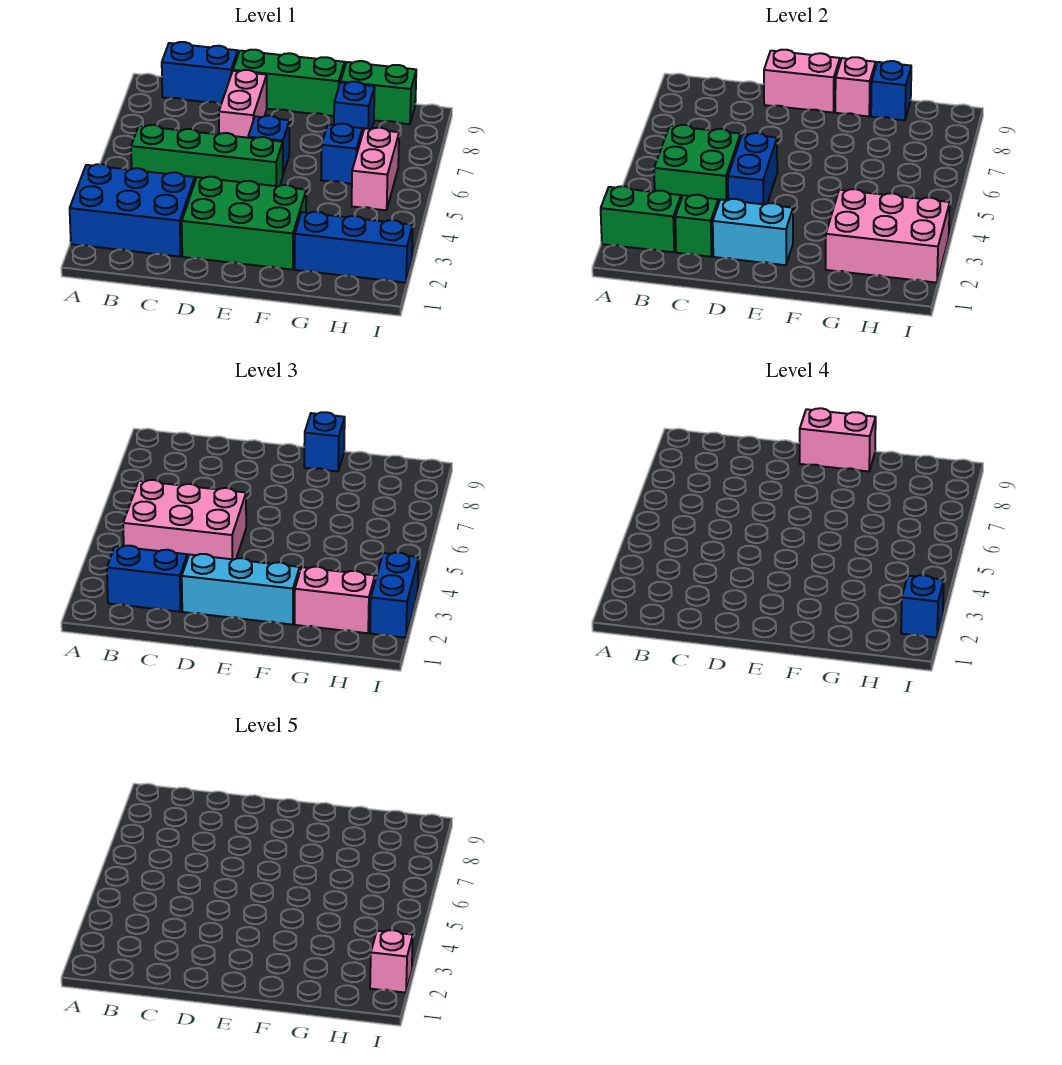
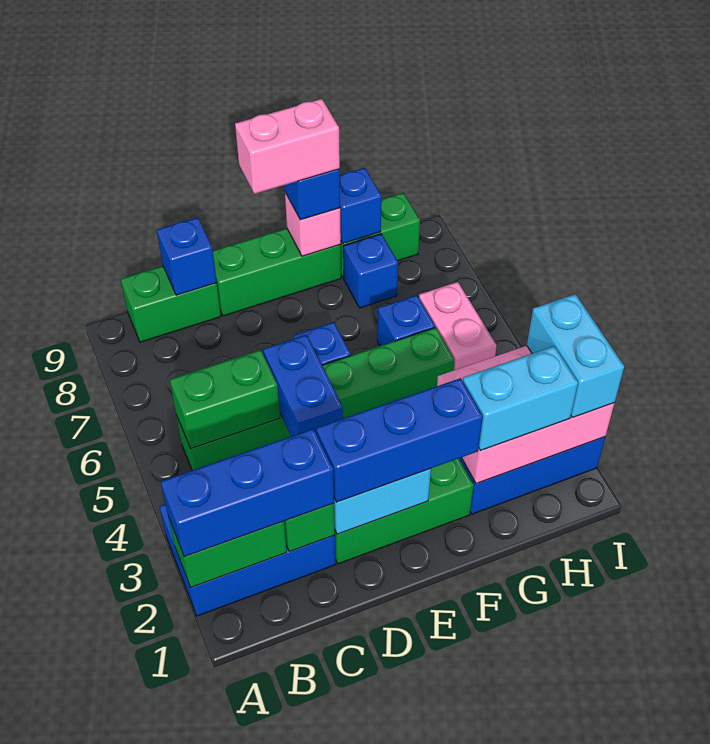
blue 1x2 brick [107,546,187,612] -> blue 1x3 brick [161,429,334,557]
green 2x2 brick [654,125,741,204] -> green 1x2 brick [170,350,280,449]
pink 2x3 brick [123,480,246,559] -> none
green 1x4 brick [131,125,283,186] -> green 1x6 brick [176,328,455,470]
blue 1x2 brick [162,42,238,104] -> green 1x2 brick [121,266,221,342]
cyan 1x3 brick [182,554,300,625] -> blue 1x3 brick [316,378,483,502]
pink 1x2 brick [219,70,267,138] -> none
pink 1x2 brick [764,50,840,113] -> none
pink 1x2 brick [295,567,375,633] -> cyan 1x2 brick [463,346,578,450]
blue 1x2 brick [370,553,419,638] -> cyan 1x2 brick [527,294,624,418]
blue 1x1 brick [901,575,944,638] -> blue 1x1 brick moved to [157,218,217,295]
pink 1x1 brick [370,930,413,993] -> none

